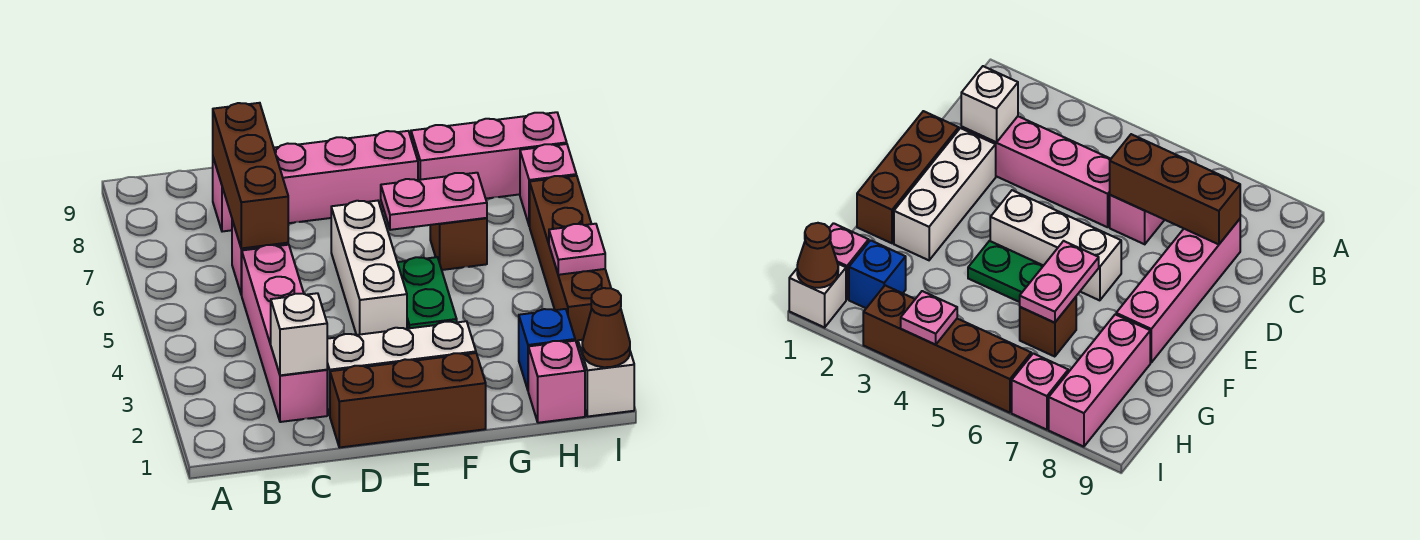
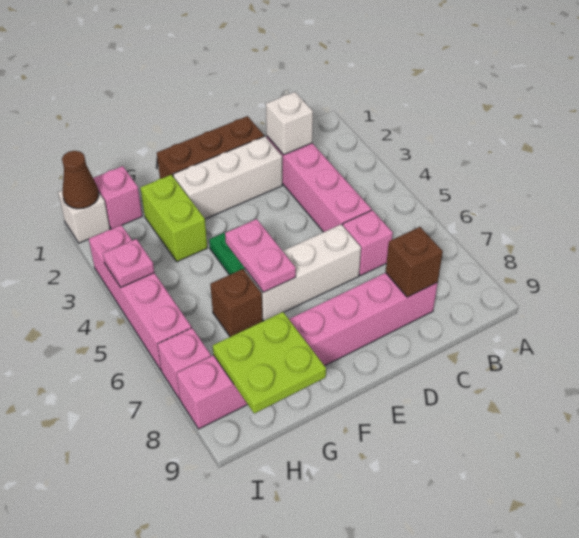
brown 1x3 brick [213,103,288,248] -> brown 1x1 brick [386,227,443,297]
white 1x3 brick [331,201,407,335] -> white 1x3 brick turned to [245,224,361,321]
pink 1x2 plate [381,173,487,230] -> pink 1x2 plate turned to [225,219,296,292]
none -> lime 1x2 brick [141,175,207,262]
none -> lime 2x2 plate [213,312,326,414]
blue 1x1 brick [519,309,575,390] -> none
brown 1x4 brick [530,176,611,347] -> pink 1x4 brick [89,225,191,370]

